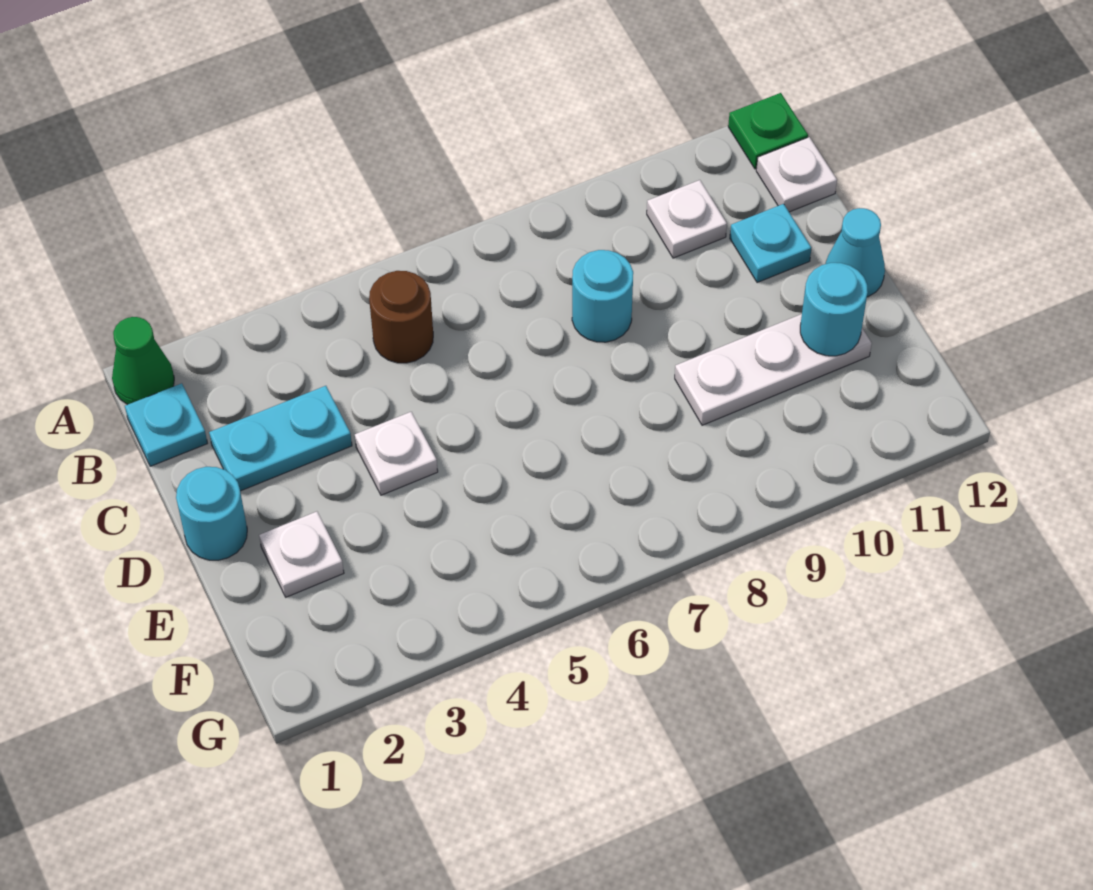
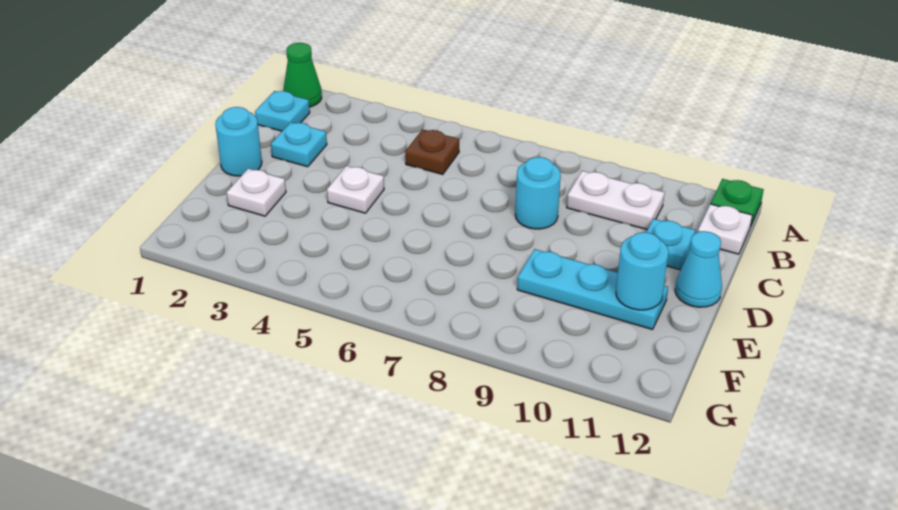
brown 1x1 round brick [369,271,433,363] -> brown 1x1 plate [405,129,459,175]
white 1x1 plate [647,180,727,258] -> white 1x2 plate [567,171,665,230]
cyan 1x2 plate [209,386,352,491] -> cyan 1x1 plate [271,122,327,167]
white 1x3 plate [675,314,872,425] -> cyan 1x3 plate [517,249,668,330]

